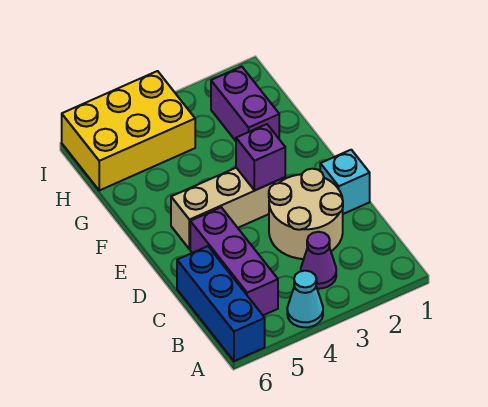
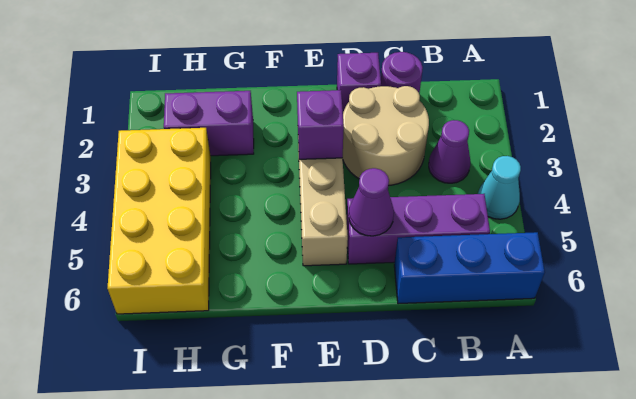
none -> purple 1x1 round brick [381,52,423,93]
cyan 1x1 brick [320,150,370,214] -> purple 1x1 brick [337,53,381,112]
none -> purple 1x1 cone [349,168,394,236]
yellow 2x3 brick [62,71,195,190] -> yellow 2x4 brick [107,128,211,314]

